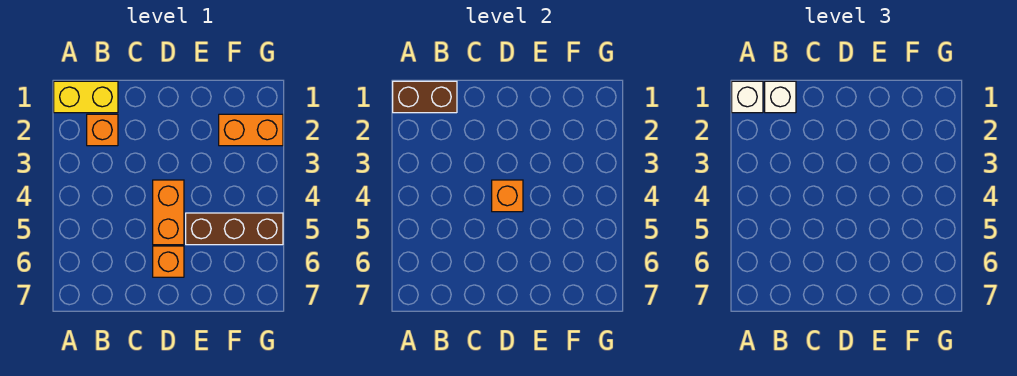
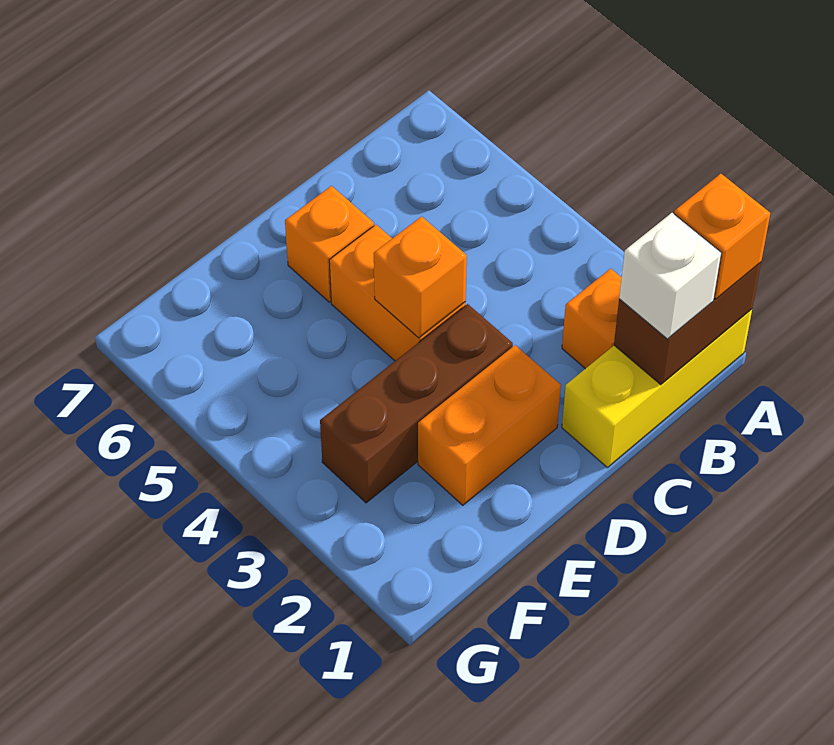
yellow 1x2 brick [54,81,118,113] -> yellow 1x3 brick [562,309,752,468]
white 1x1 brick [732,81,763,113] -> orange 1x1 brick [674,174,770,299]
brown 1x3 brick [186,213,283,245] -> brown 1x3 brick moved to [320,304,513,503]
orange 1x2 brick [219,114,283,146] -> orange 1x2 brick moved to [418,345,561,505]

